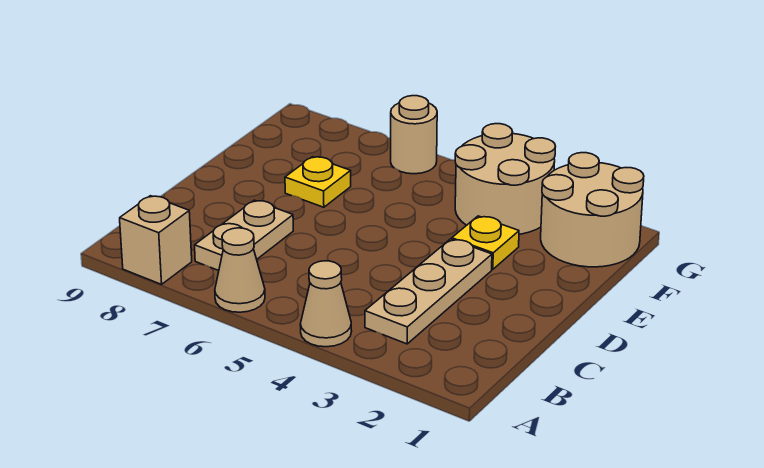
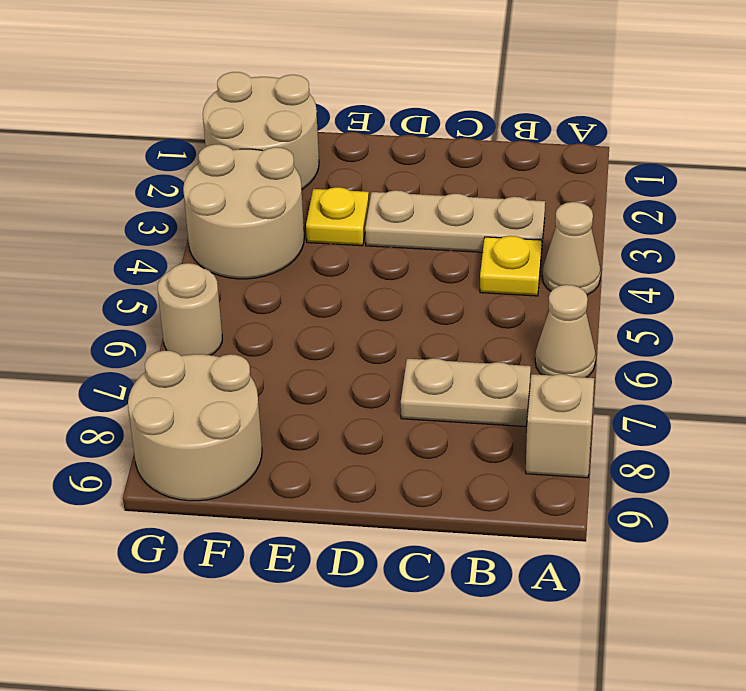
yellow 1x1 plate [285,157,351,207] -> yellow 1x1 plate moved to [480,236,542,296]
none -> tan 2x2 round brick [128,351,262,501]

